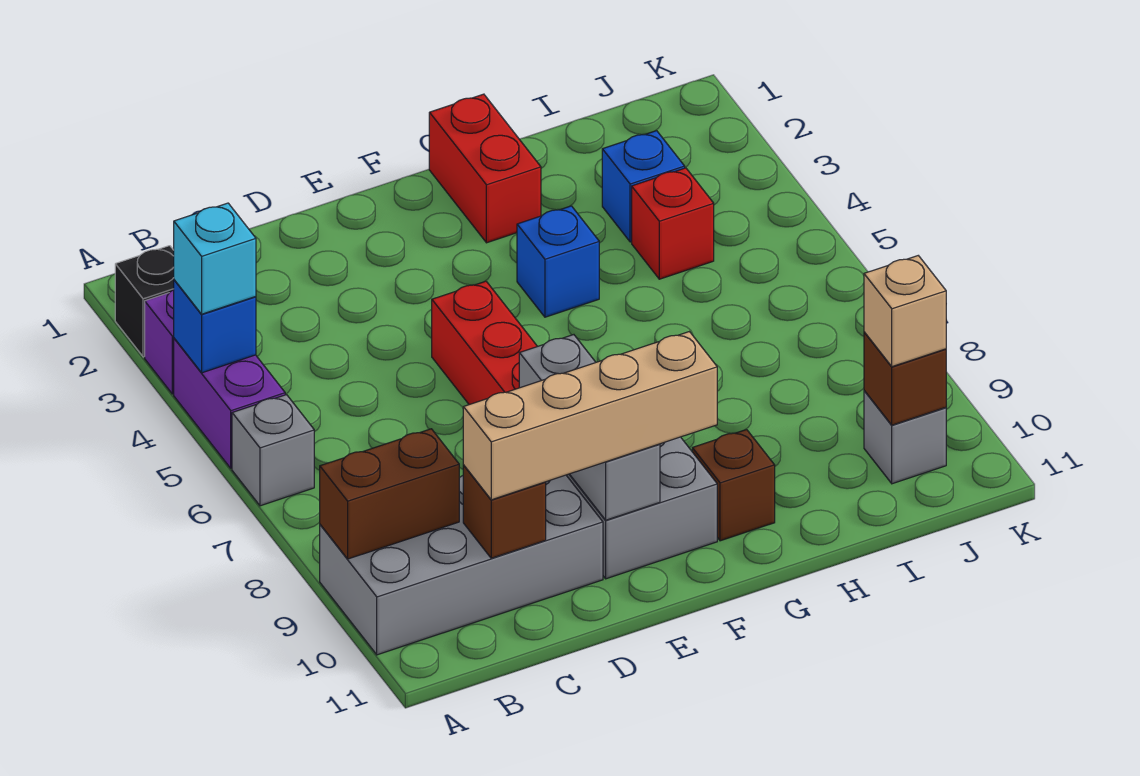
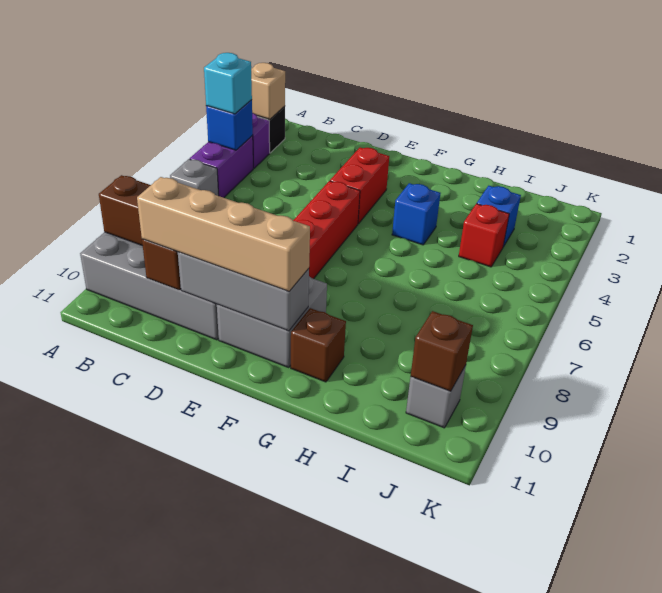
grey 1x3 brick [519,335,660,520] -> grey 1x3 brick turned to [178,252,309,331]
red 1x2 brick [429,94,541,243] -> red 1x2 brick moved to [330,148,389,224]
tan 1x1 brick [864,256,946,367] -> tan 1x1 brick moved to [251,63,285,119]

